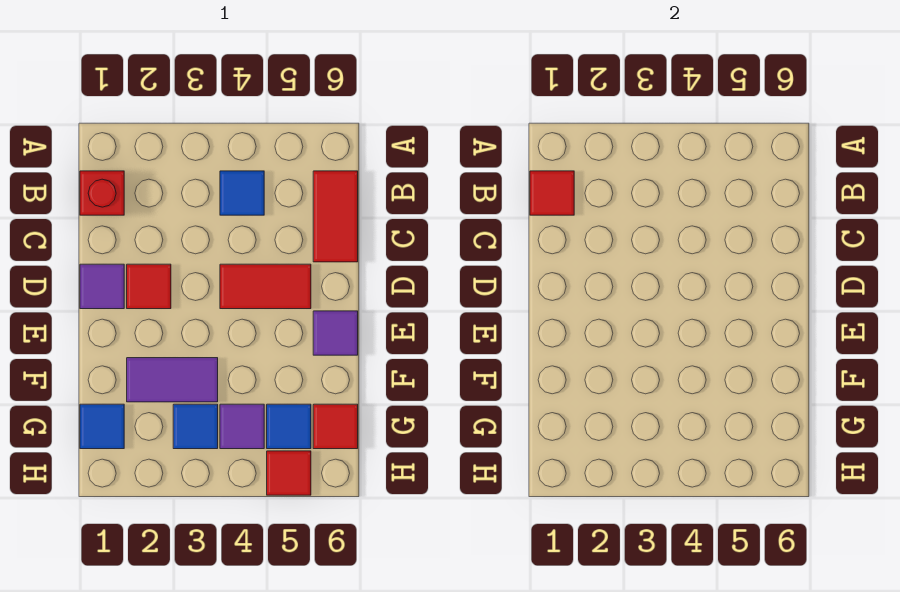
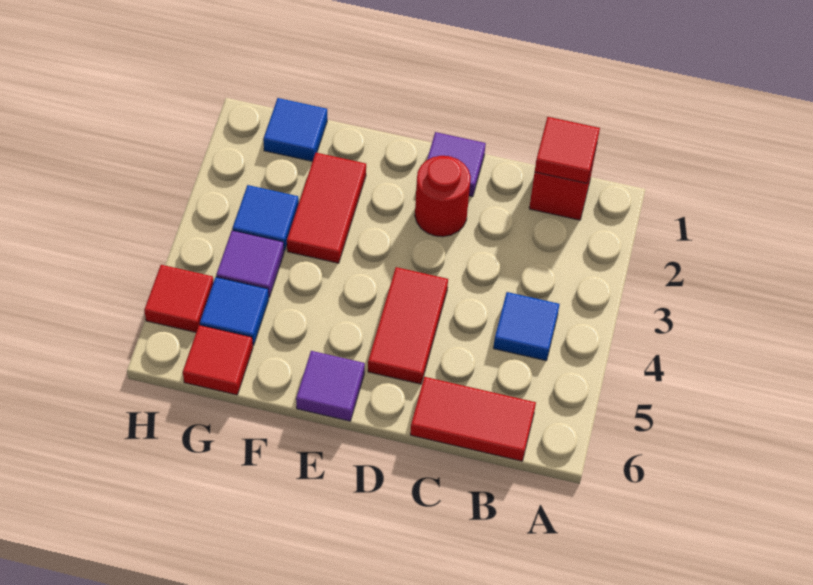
red 1x1 tile [127,264,171,309] -> red 1x1 round brick [415,156,471,237]
purple 1x2 tile [127,358,218,402] -> red 1x2 tile [287,153,366,263]

